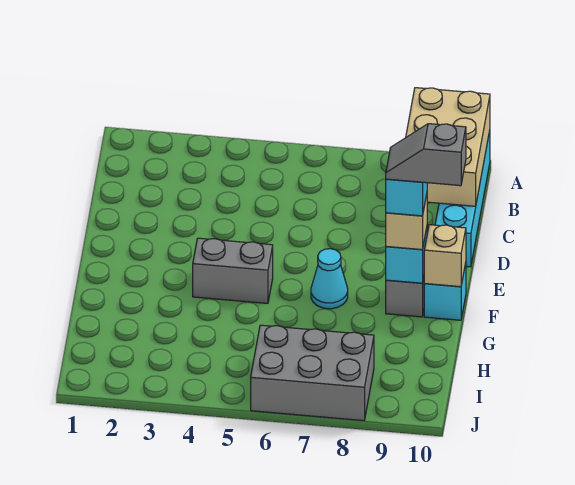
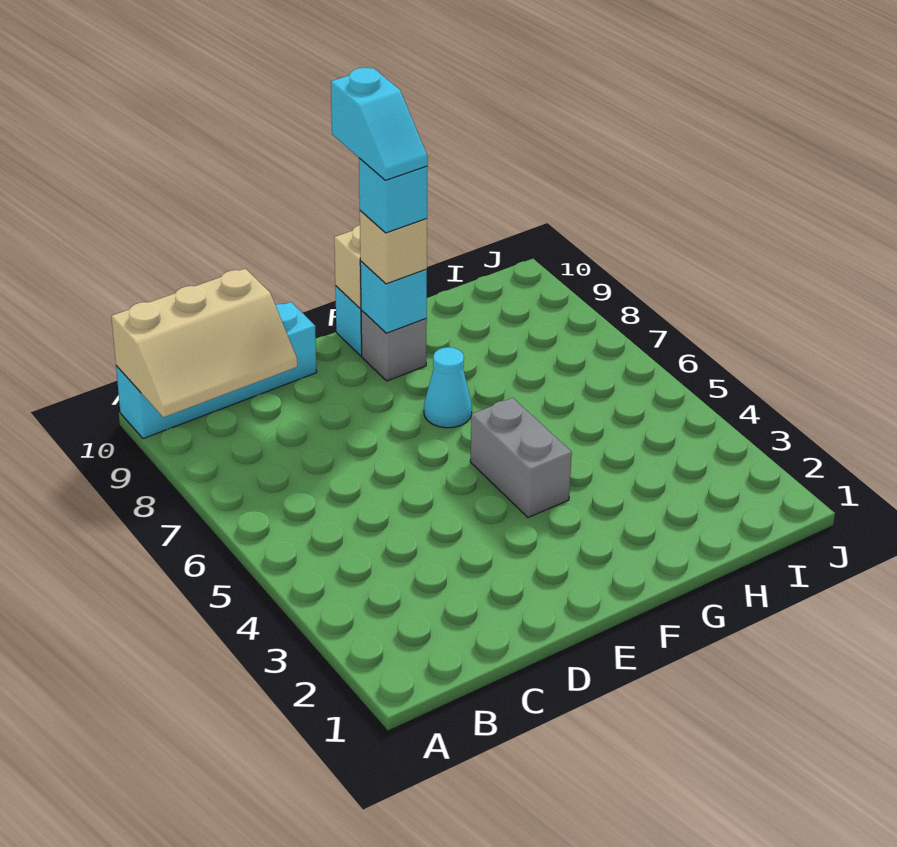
tan 2x3 brick [406,88,490,206] -> tan 2x3 slope [111,269,297,417]
grey 1x2 slope [386,124,466,186] -> cyan 1x2 slope [331,68,428,180]
grey 2x3 brick [251,325,374,421] -> none

